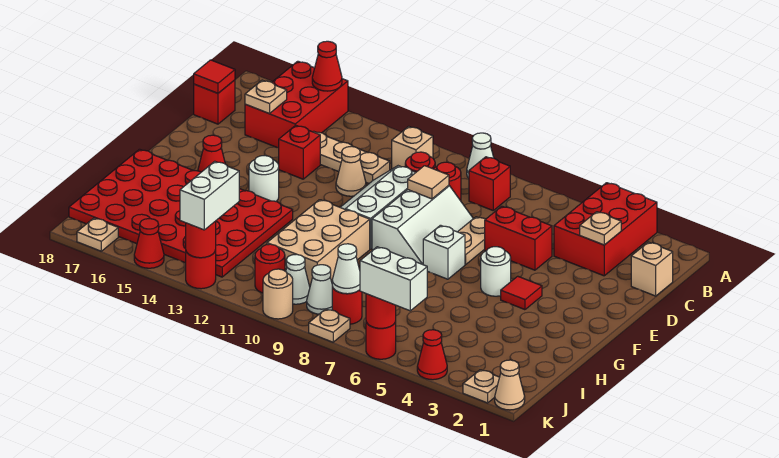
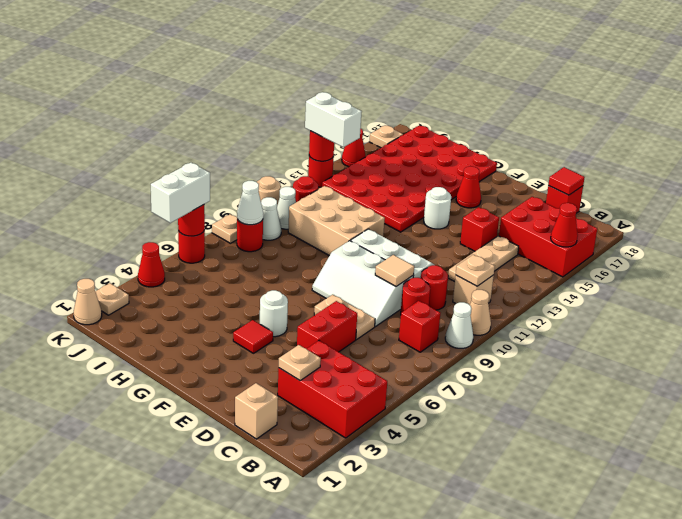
tan 1x1 plate [245,80,287,113] -> tan 1x1 plate moved to [456,255,495,286]
tan 1x1 cone [336,146,366,196] -> tan 1x1 cone moved to [470,290,491,335]
white 1x1 brick [423,225,465,279] -> none

